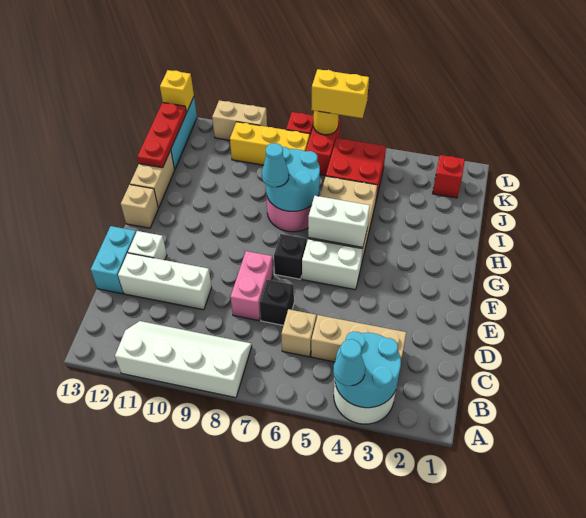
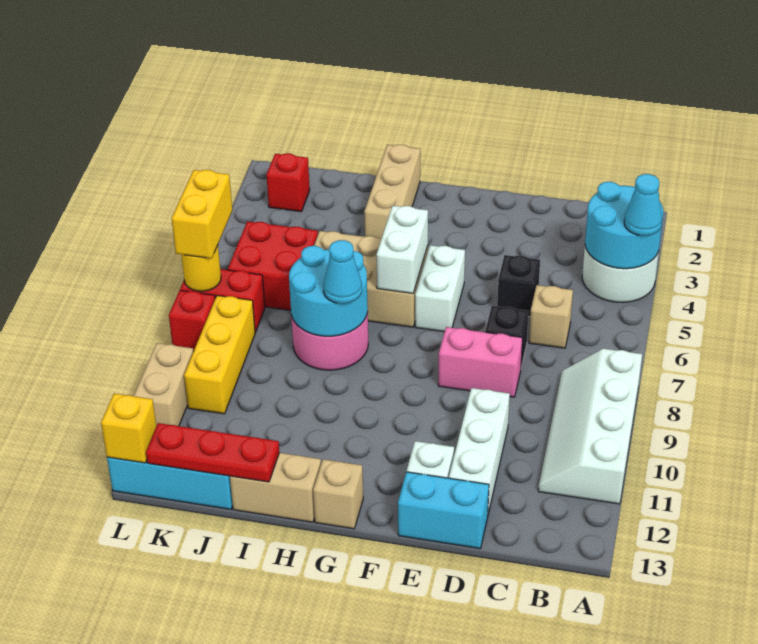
tan 1x3 brick [311,315,406,362] -> tan 1x3 brick moved to [364,145,420,239]
black 1x1 brick [274,234,307,279] -> black 1x1 brick moved to [497,255,540,317]

